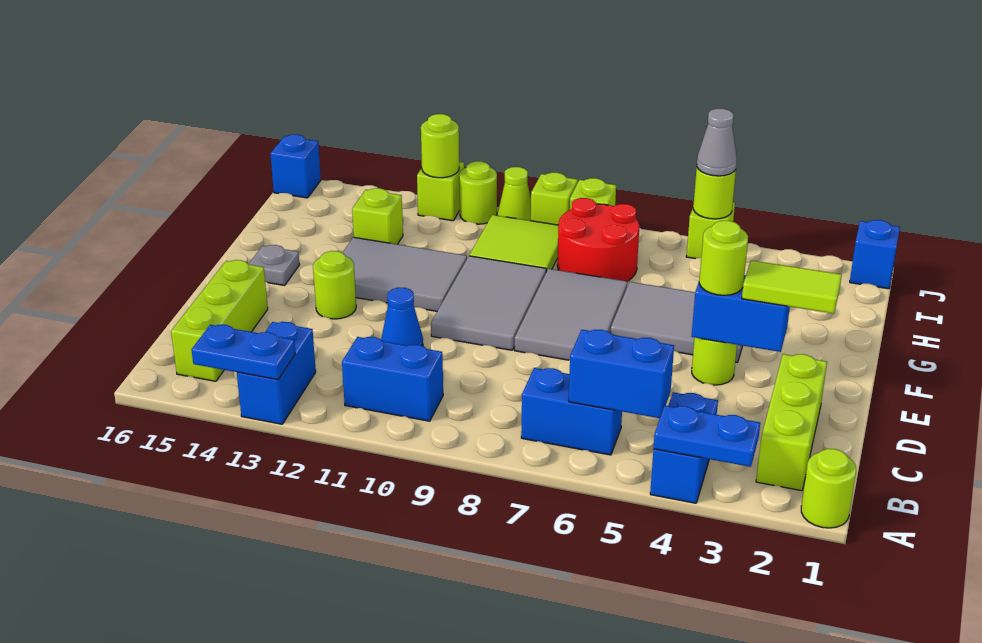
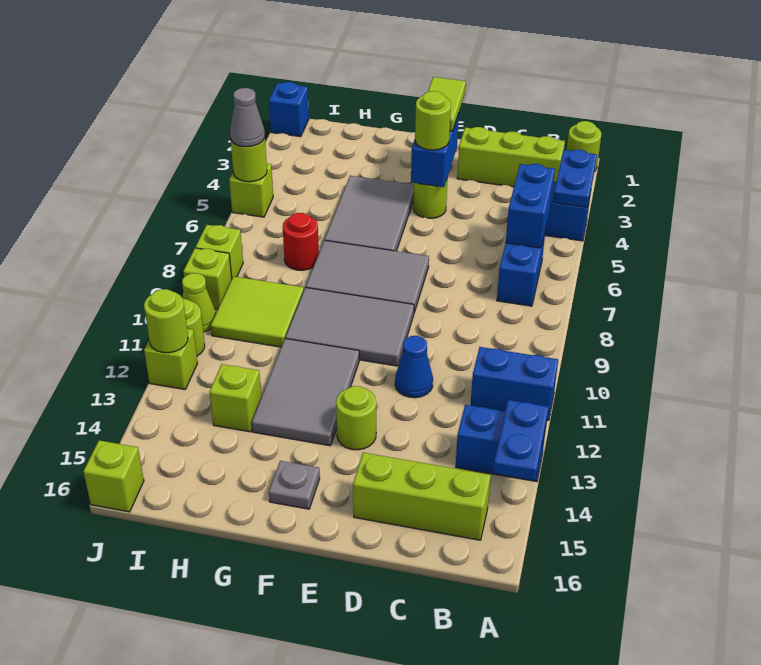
blue 1x2 brick [342,337,443,421] -> blue 1x2 brick turned to [471,347,558,420]
red 2x2 round brick [557,198,639,281] -> red 1x1 round brick [283,213,319,270]
blue 1x1 brick [270,134,321,198] -> lime 1x1 brick [83,440,144,512]

